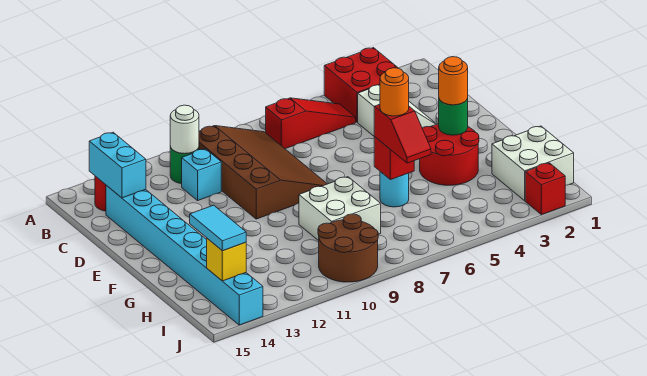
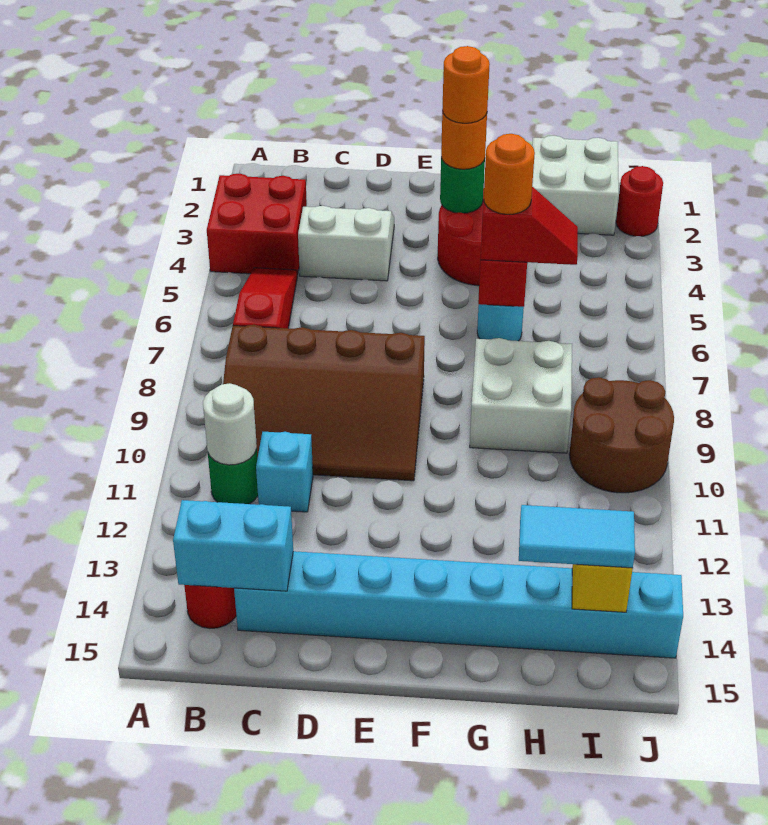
brown 3x4 slope [199,126,327,219] -> brown 3x4 slope turned to [223,325,425,481]
none -> orange 1x1 round brick [442,46,490,123]
red 1x1 brick [525,163,565,215] -> red 1x1 round brick [616,166,663,236]

